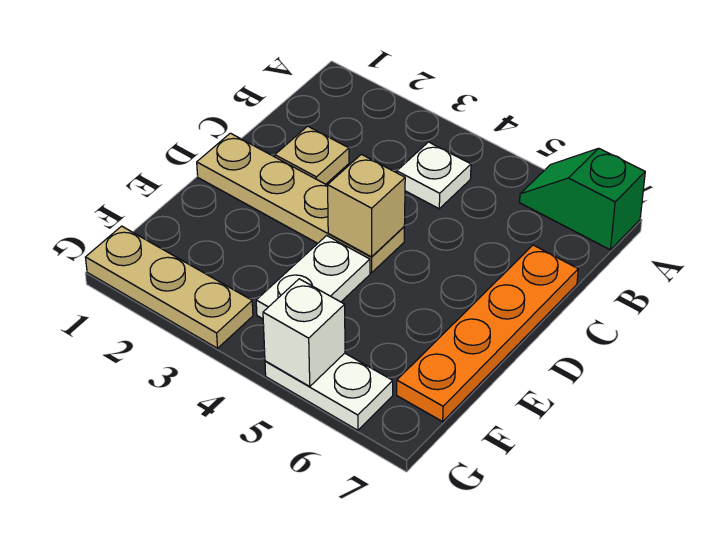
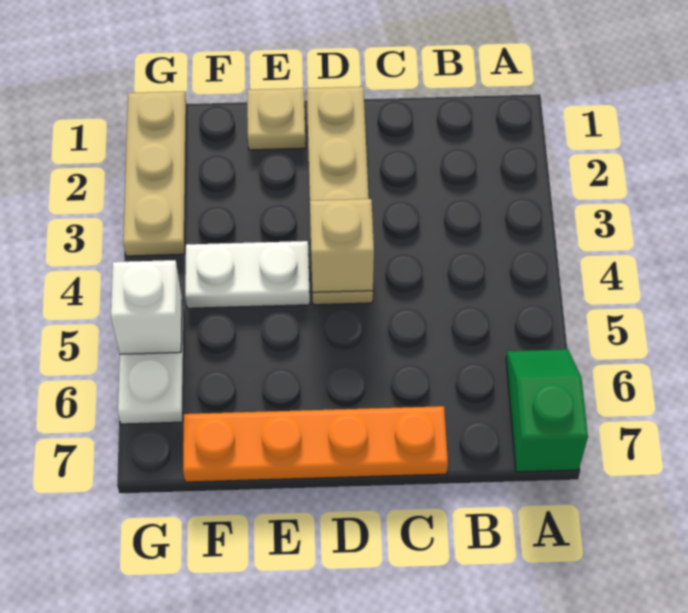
white 1x1 plate [397,142,471,209] -> none
tan 1x1 plate [275,126,349,184] -> tan 1x1 plate moved to [247,88,306,150]

